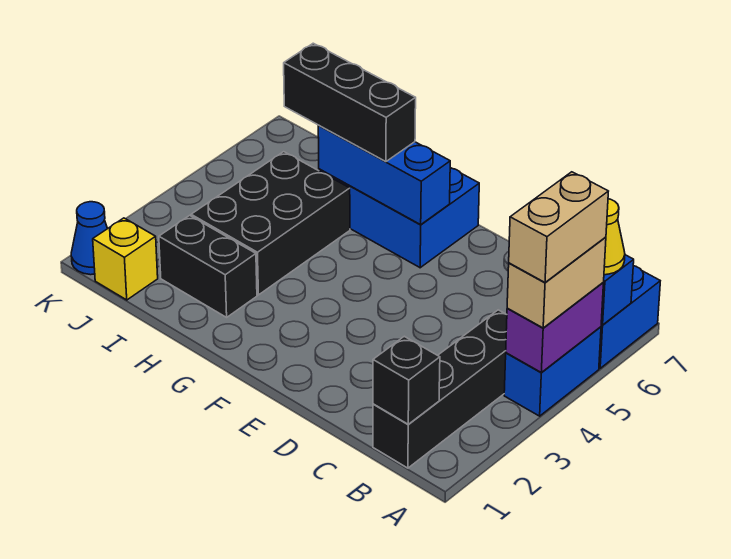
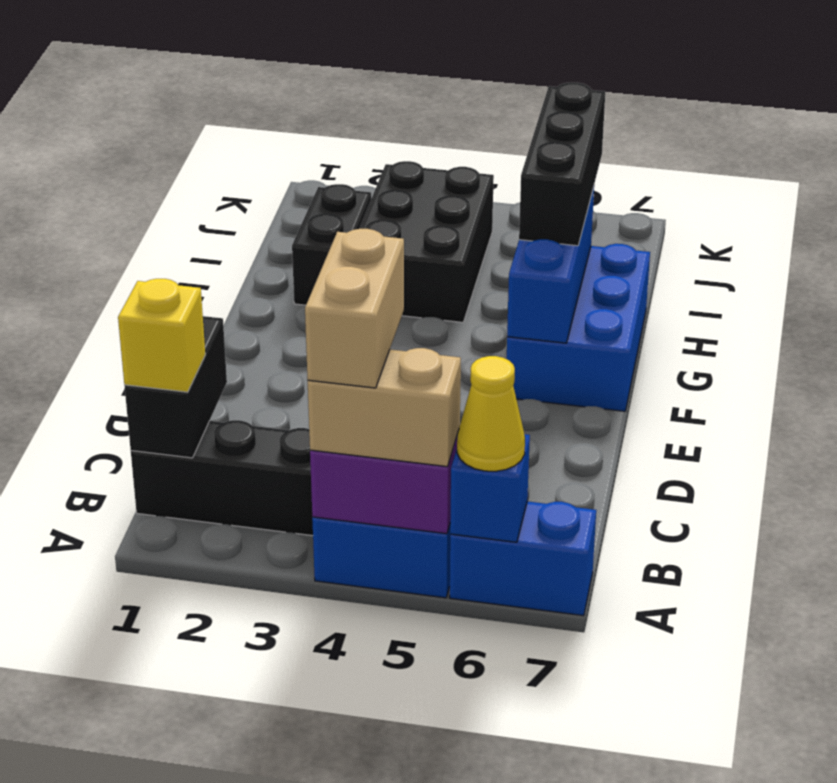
tan 1x2 brick [509,172,608,282] -> tan 1x2 brick turned to [305,229,404,388]
black 1x1 brick [373,336,440,424] -> black 1x2 brick [125,316,227,458]
black 2x3 brick [191,152,350,295] -> black 2x3 brick turned to [359,161,494,322]
yellow 1x1 brick [93,218,158,300] -> yellow 1x1 brick moved to [118,279,205,392]
blue 1x1 cone [71,202,107,275] -> none

